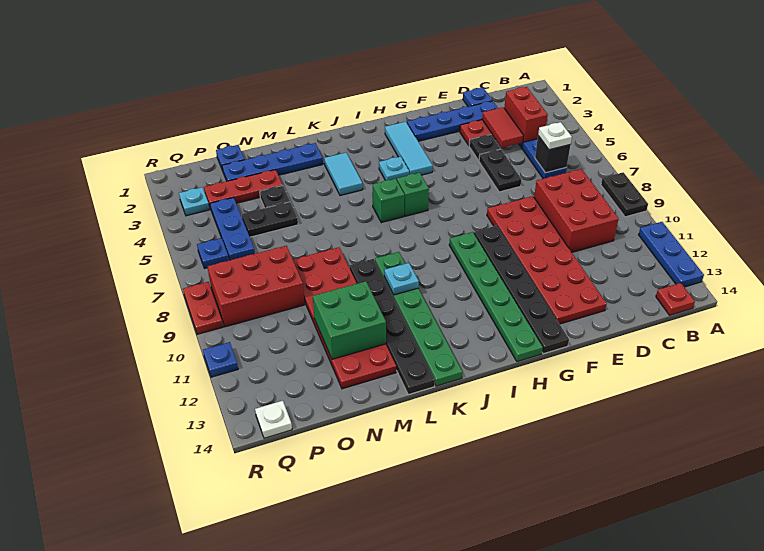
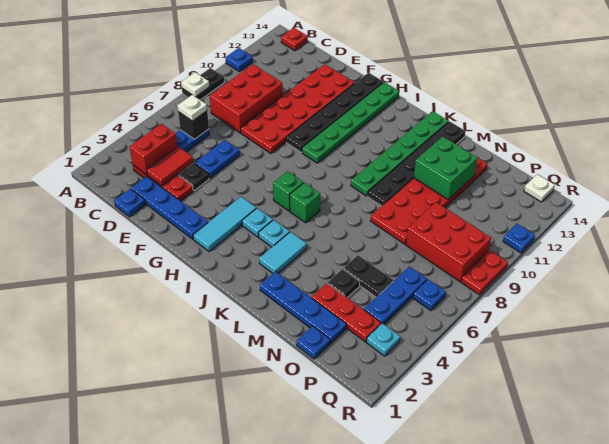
none -> white 1x1 plate [181,72,209,97]
blue 1x3 plate [639,222,704,287] -> blue 1x1 plate [225,48,253,71]
black 1x2 plate [479,149,521,192] -> blue 1x2 plate [195,140,240,178]
cyan 1x1 plate [384,263,419,295] -> cyan 1x1 plate moved to [259,220,289,247]

